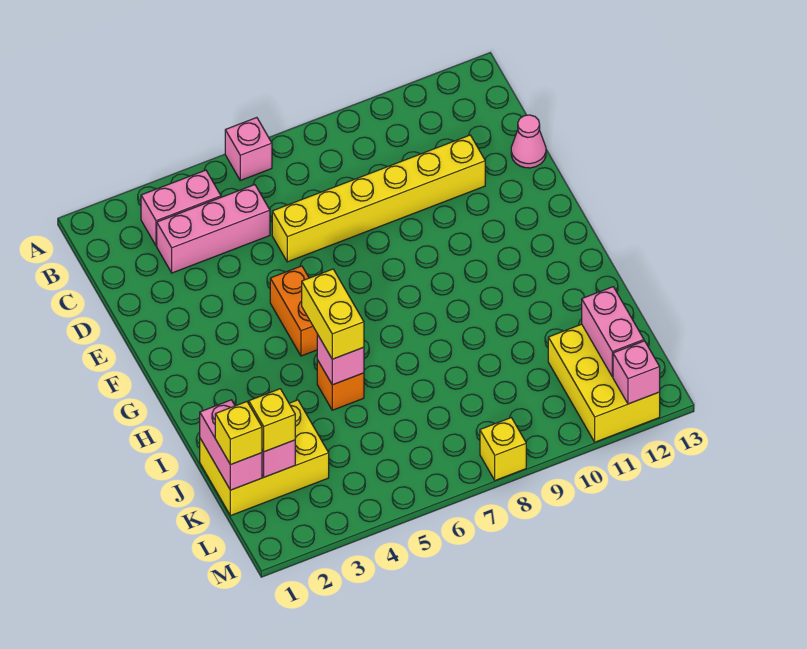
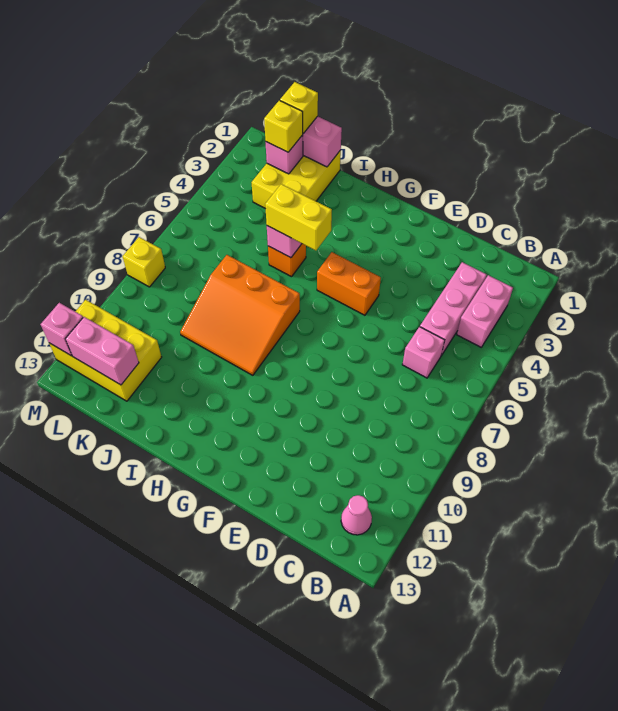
pink 1x1 brick [225,118,272,180] -> pink 1x1 brick moved to [402,327,445,378]
yellow 1x6 brick [272,135,485,262] -> none
pink 1x1 cone [511,115,546,168] -> pink 1x1 cone moved to [341,495,372,535]
none -> orange 3x3 slope [180,255,300,375]

